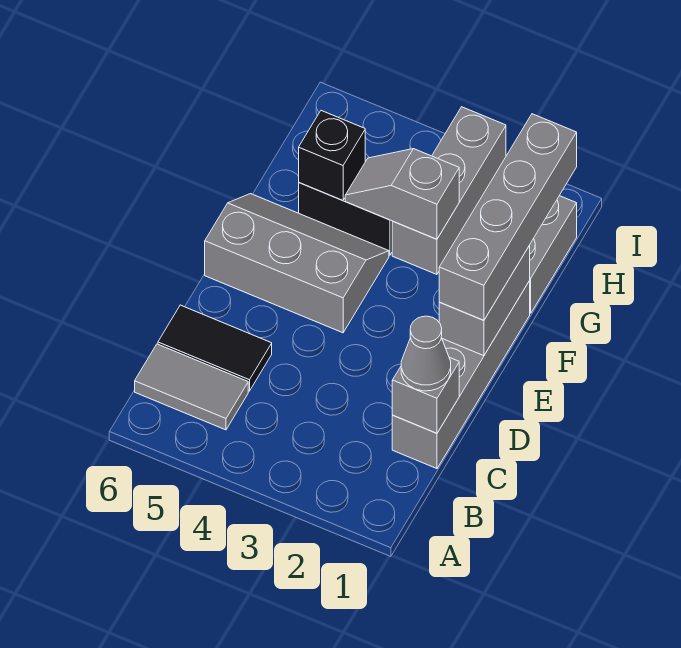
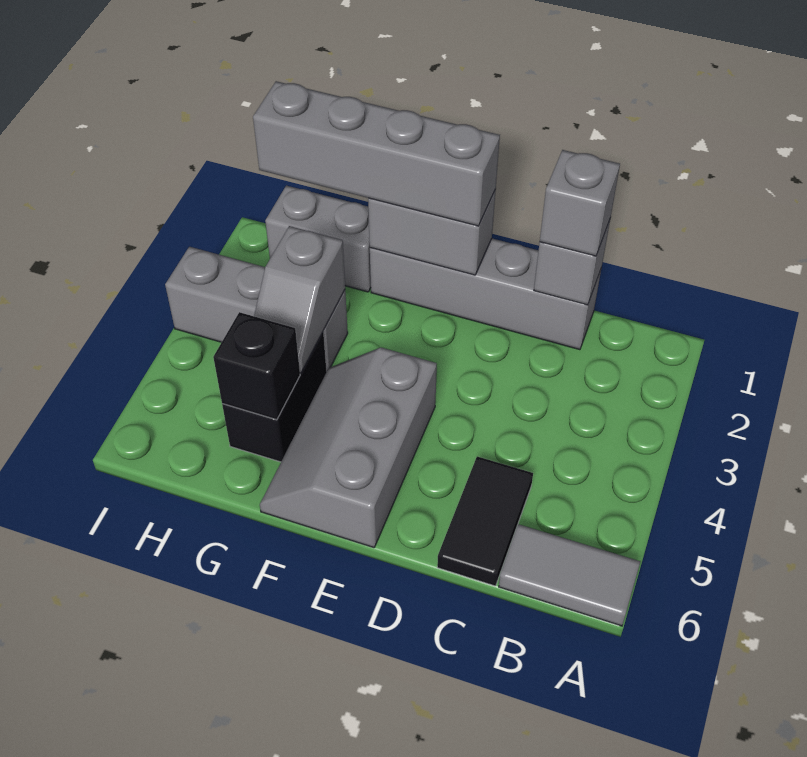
grey 1x2 tile [135,344,248,430] -> grey 1x2 tile turned to [499,524,640,626]
grey 1x1 cone [401,316,451,391] -> grey 1x1 brick [540,150,620,256]

